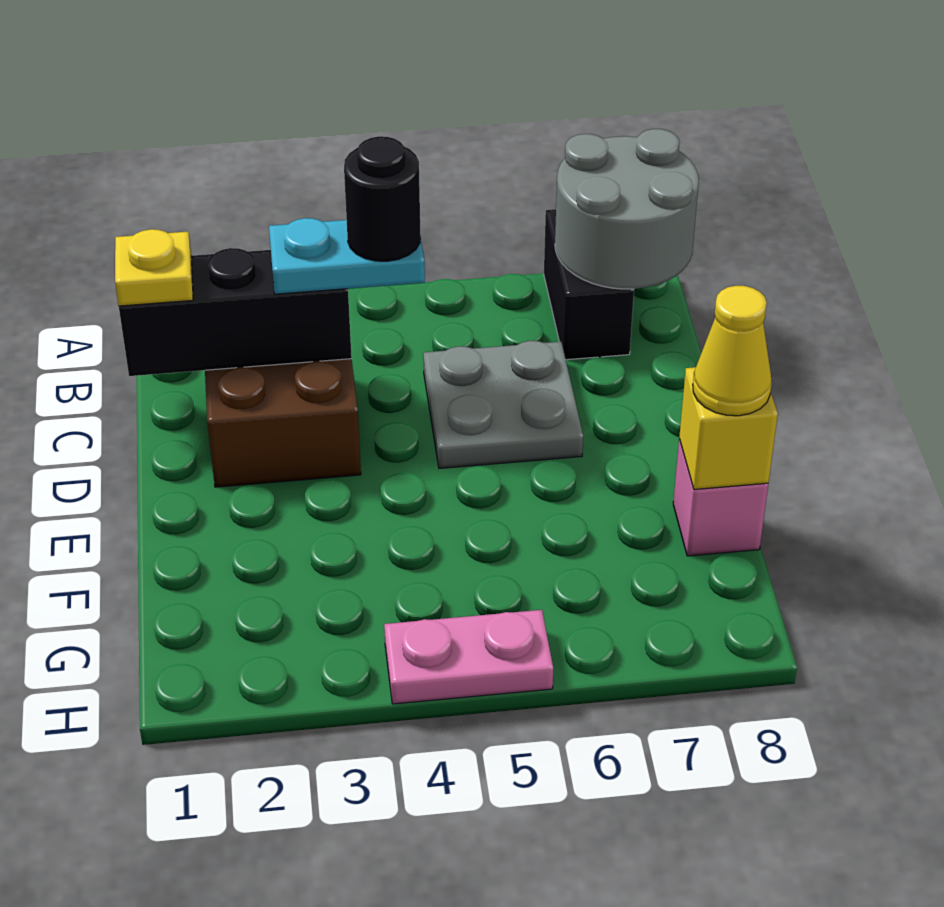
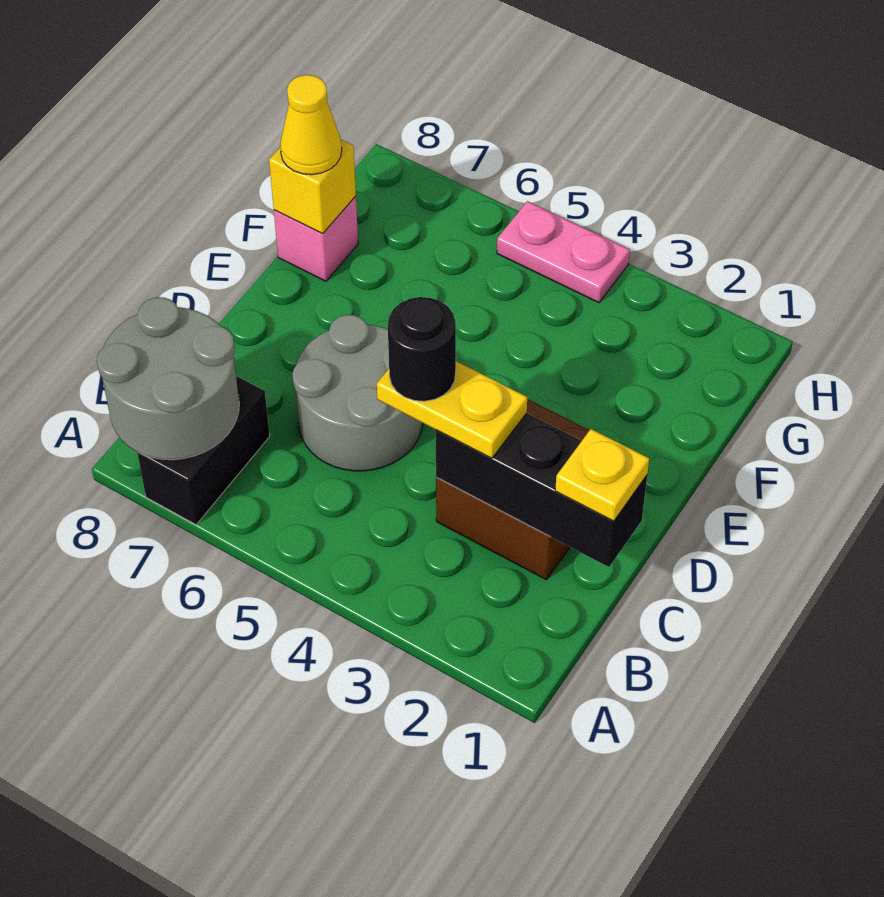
cyan 1x2 plate [269,218,425,294] -> yellow 1x2 plate [377,361,527,458]
grey 2x2 plate [423,341,583,468] -> grey 2x2 round brick [292,315,423,471]

